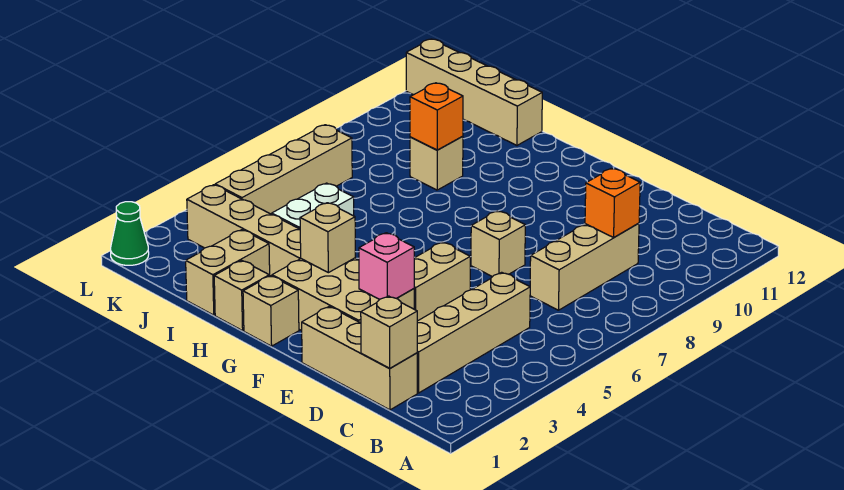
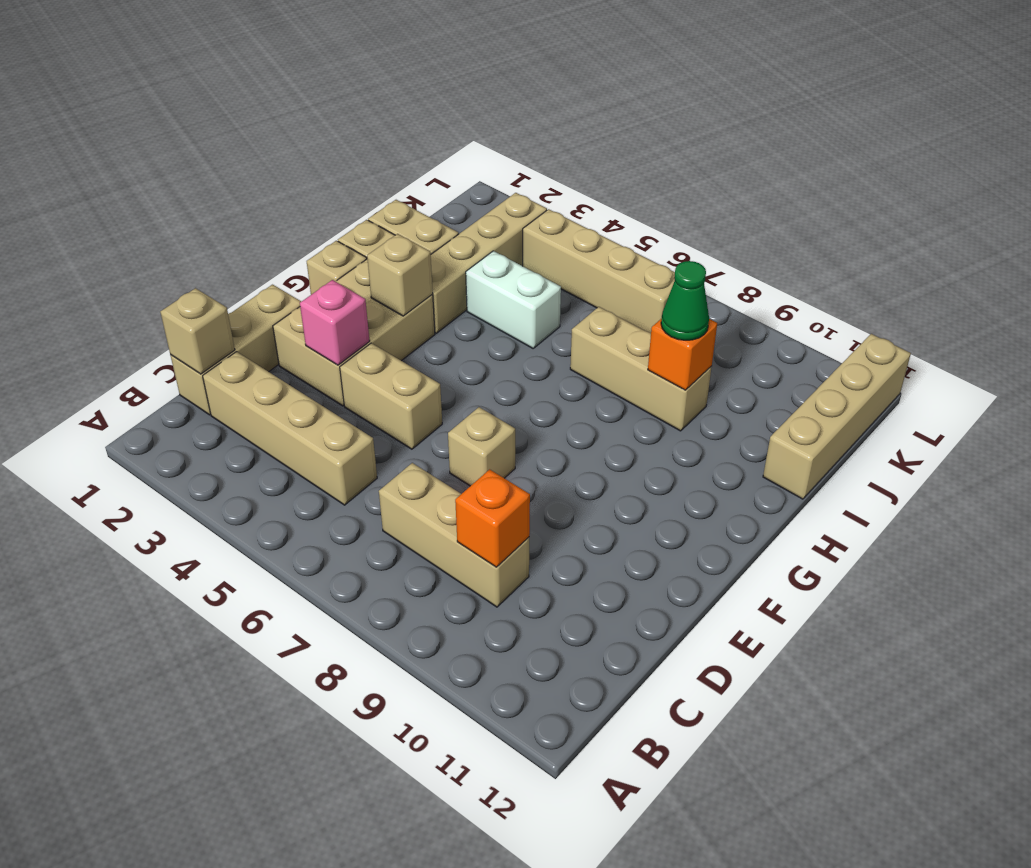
tan 1x1 brick [410,136,463,190] -> tan 1x3 brick [570,307,712,431]
green 1x1 cone [111,202,149,265] -> green 1x1 cone moved to [661,261,709,340]

